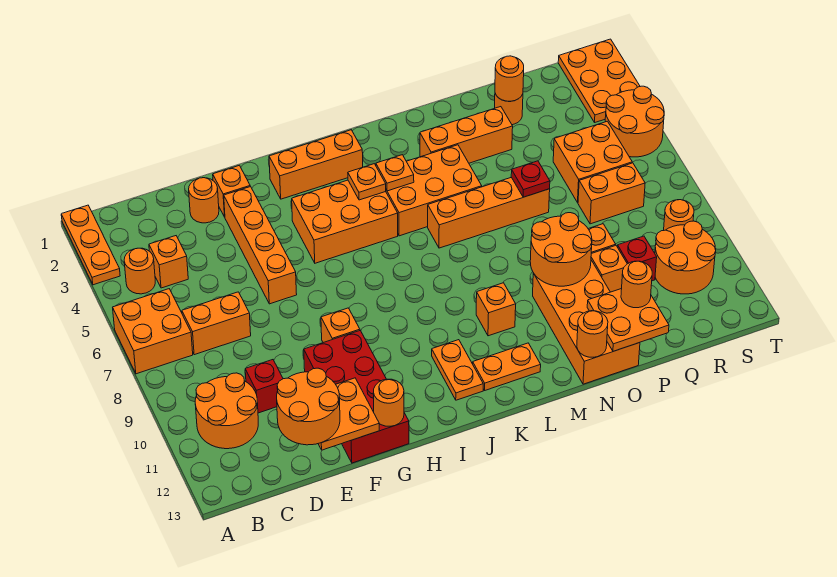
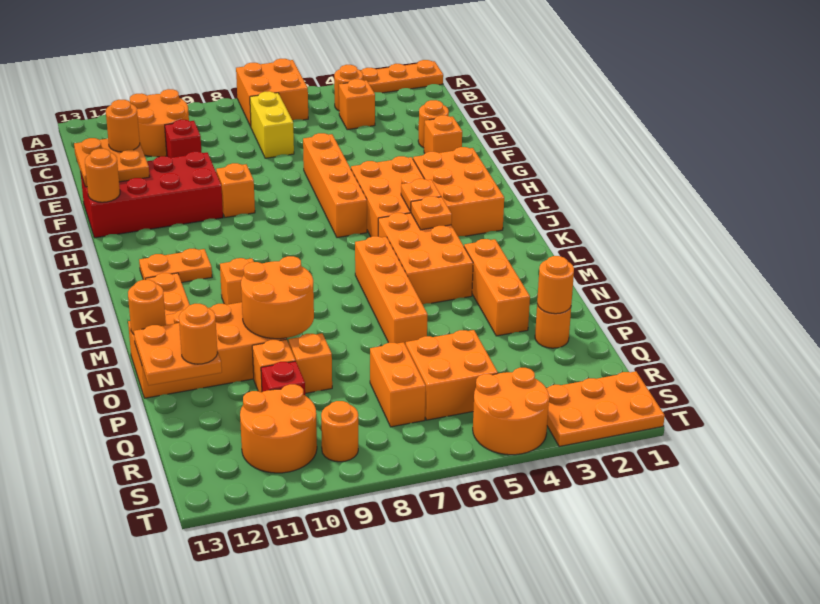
orange 1x2 brick [182,292,251,355] -> yellow 1x2 brick [250,91,294,158]
orange 2x2 round brick [277,368,340,445] -> orange 1x1 round brick [106,100,140,152]
orange 1x4 brick [224,187,297,304] -> orange 1x4 brick turned to [303,133,367,238]
orange 1x3 brick [269,130,363,199] -> orange 2x3 brick [413,147,504,236]
red 1x1 plate [511,161,550,197] -> none

